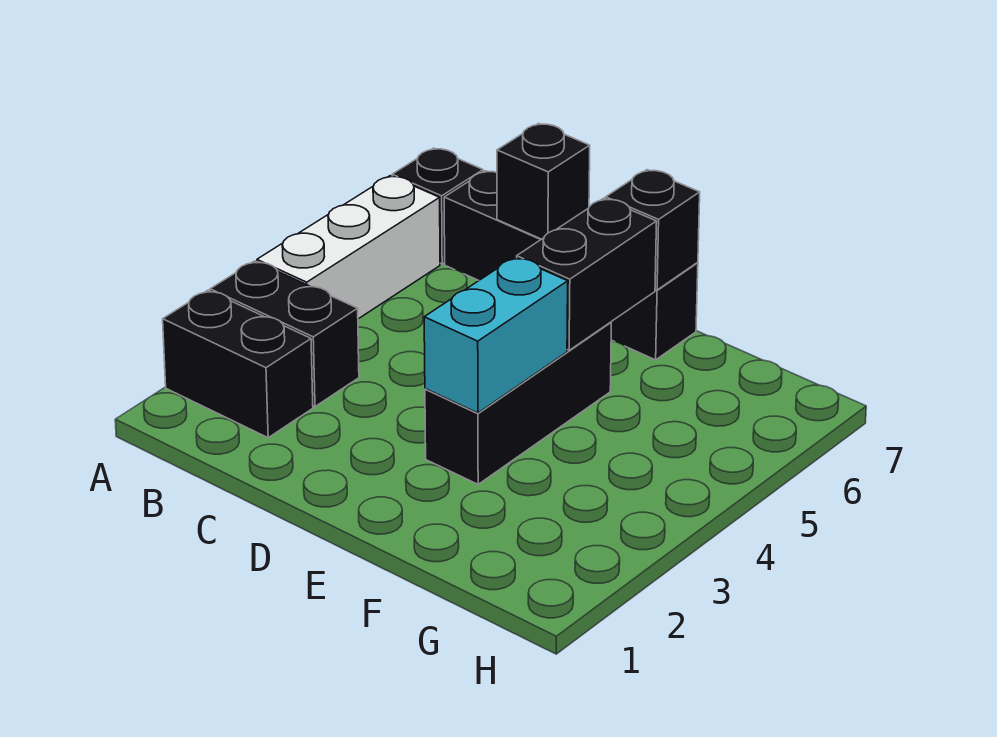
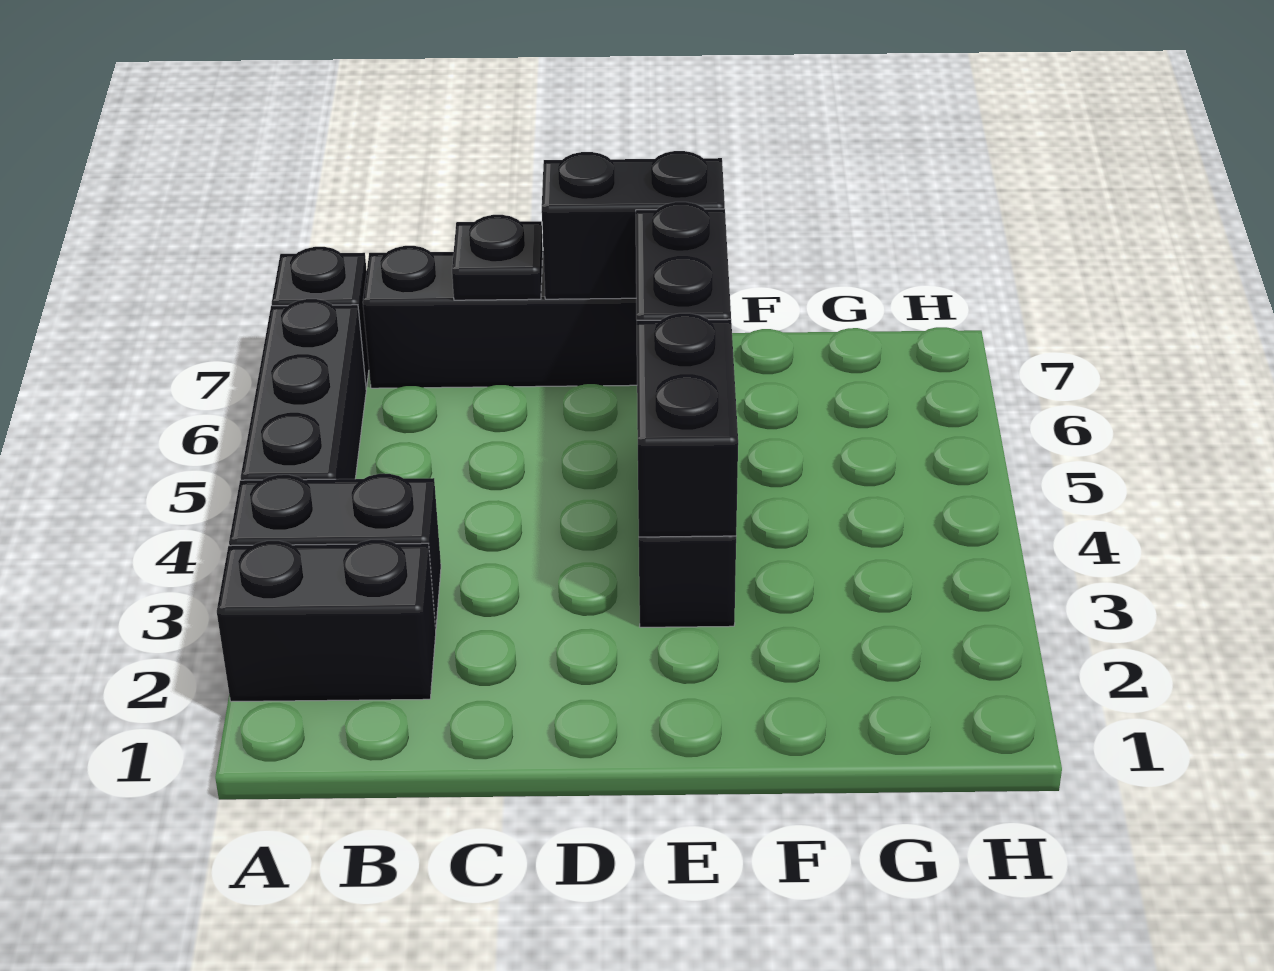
white 1x3 brick [257,176,440,319] -> black 1x3 brick [241,299,366,480]
black 1x1 brick [497,124,590,239] -> black 1x1 plate [452,215,543,300]
cyan 1x2 brick [424,257,568,413] -> black 1x2 brick [637,313,738,537]
black 1x1 brick [606,170,700,290] -> black 1x2 brick [542,151,725,299]

